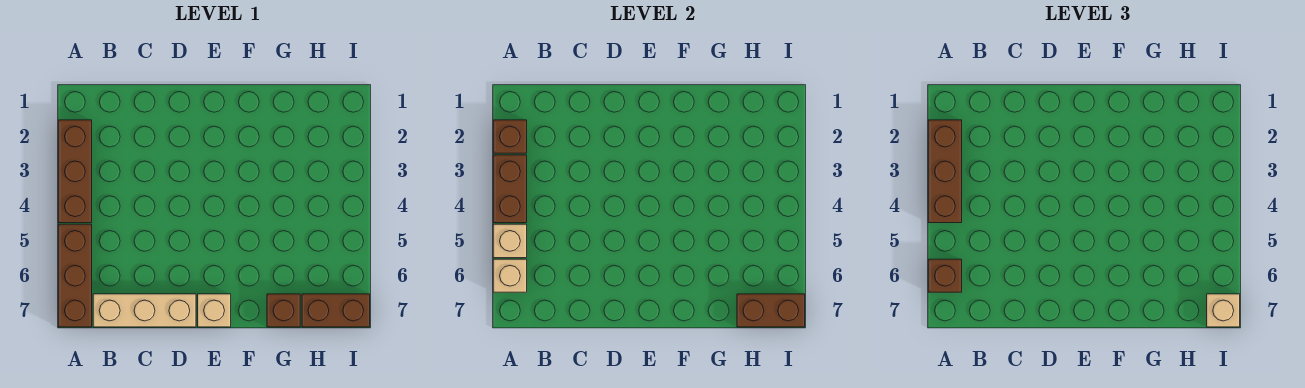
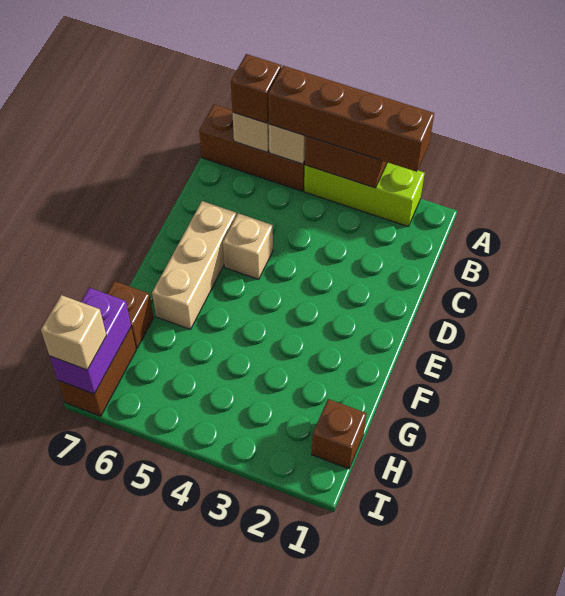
brown 1x3 brick [58,120,92,223] -> lime 1x3 brick [304,162,425,226]
brown 1x1 brick [493,120,527,153] -> brown 1x1 brick moved to [312,399,366,469]
brown 1x3 brick [928,120,962,223] -> brown 1x4 brick [268,66,434,172]
tan 1x3 brick [93,294,196,327] -> tan 1x3 brick moved to [152,201,236,329]
tan 1x1 brick [198,294,231,327] -> tan 1x1 brick moved to [223,213,273,279]
brown 1x2 brick [737,294,805,327] -> purple 1x2 brick [50,288,131,394]

